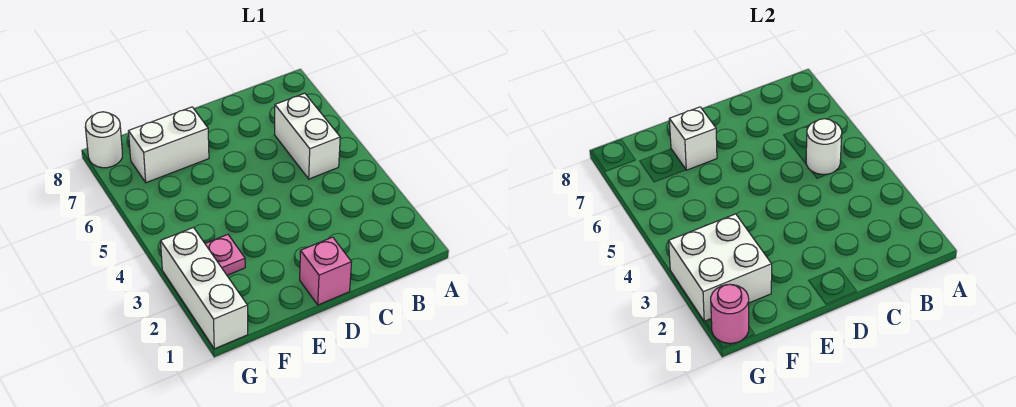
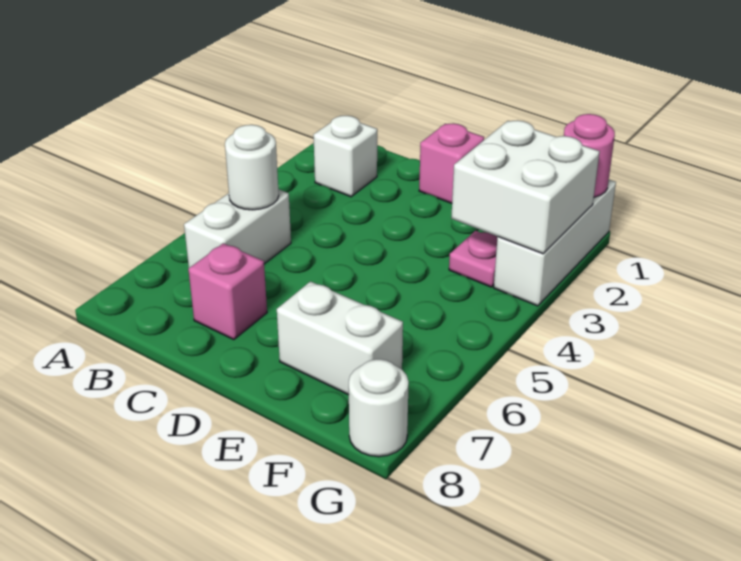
none -> pink 1x1 brick [188,243,267,340]
white 1x1 brick [669,107,717,170] -> white 1x1 brick moved to [313,116,377,197]

